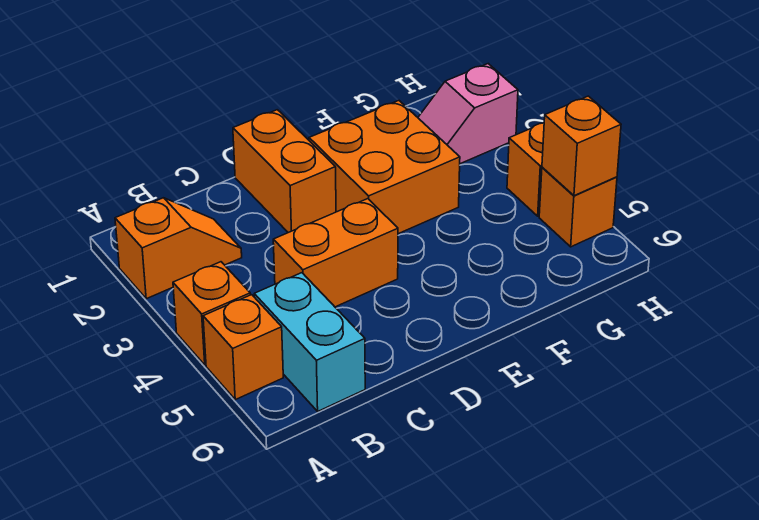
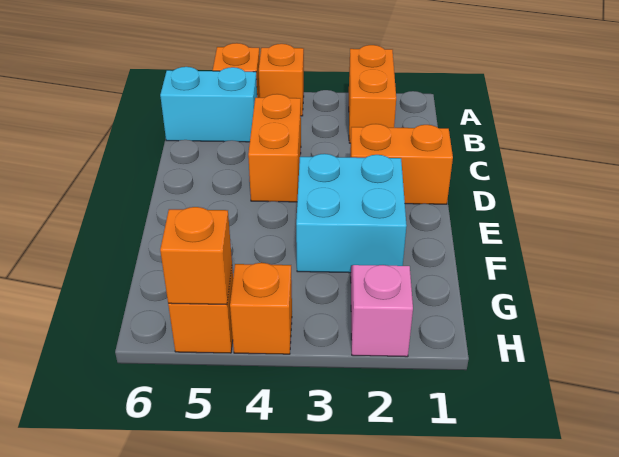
orange 1x2 slope [115,198,242,299] -> orange 1x2 brick [349,45,396,143]
orange 2x2 brick [309,101,460,234] -> cyan 2x2 brick [296,154,407,273]

